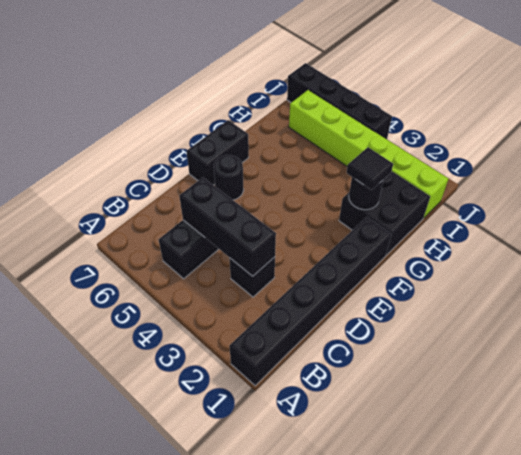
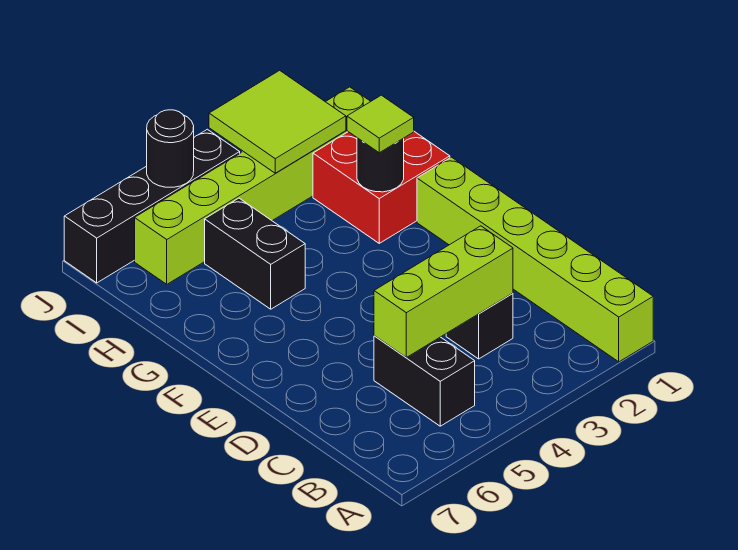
black 1x6 brick [229,217,392,386] -> lime 1x6 brick [417,157,653,362]
black 1x3 brick [179,177,276,276] -> lime 1x3 brick [374,226,513,357]
black 1x1 round brick [214,155,244,200] -> black 1x1 round brick moved to [147,110,194,187]
black 1x2 brick [186,120,249,185] -> black 1x2 brick moved to [205,198,305,309]
black 2x2 brick [339,172,430,255] -> red 2x2 brick [313,132,450,243]
black 1x1 tile [347,147,393,190] -> lime 1x1 tile [347,95,414,153]
none -> lime 2x2 tile [209,70,346,173]

